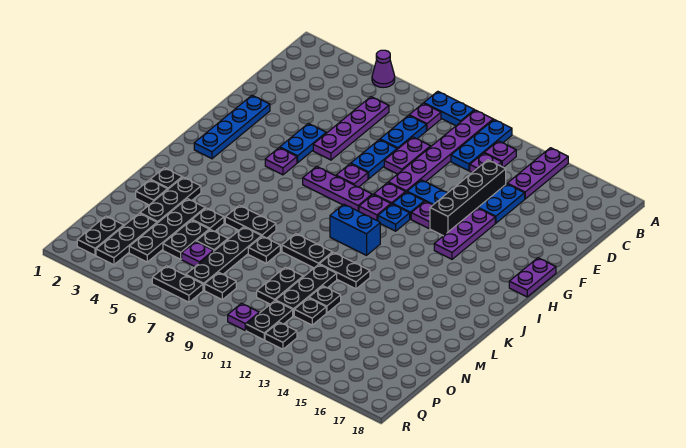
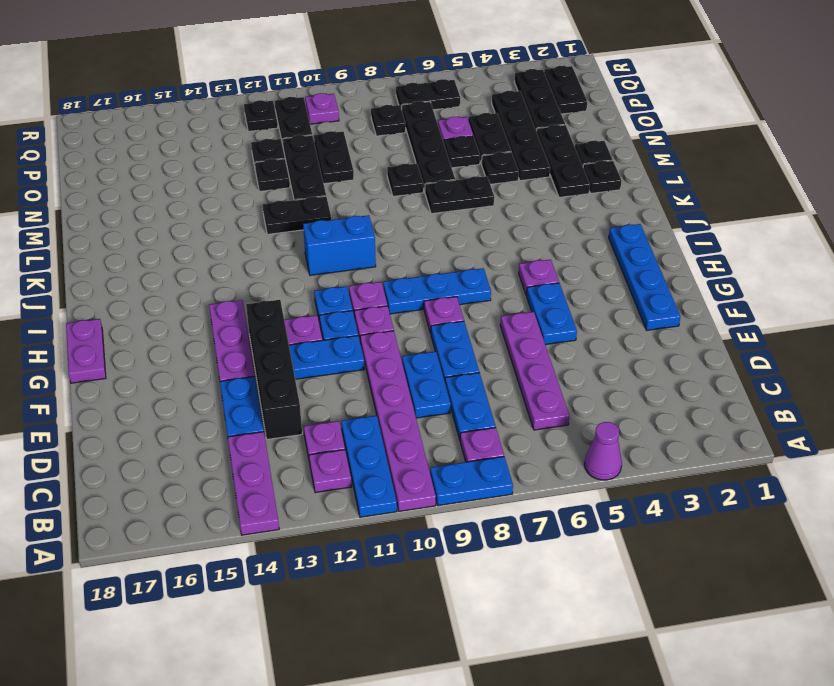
purple 1x2 plate [384,137,431,174] -> blue 1x2 plate [402,351,451,418]
purple 1x3 plate [303,166,372,211] -> blue 1x3 plate [383,268,491,314]
black 1x2 plate [282,234,332,268] -> none

